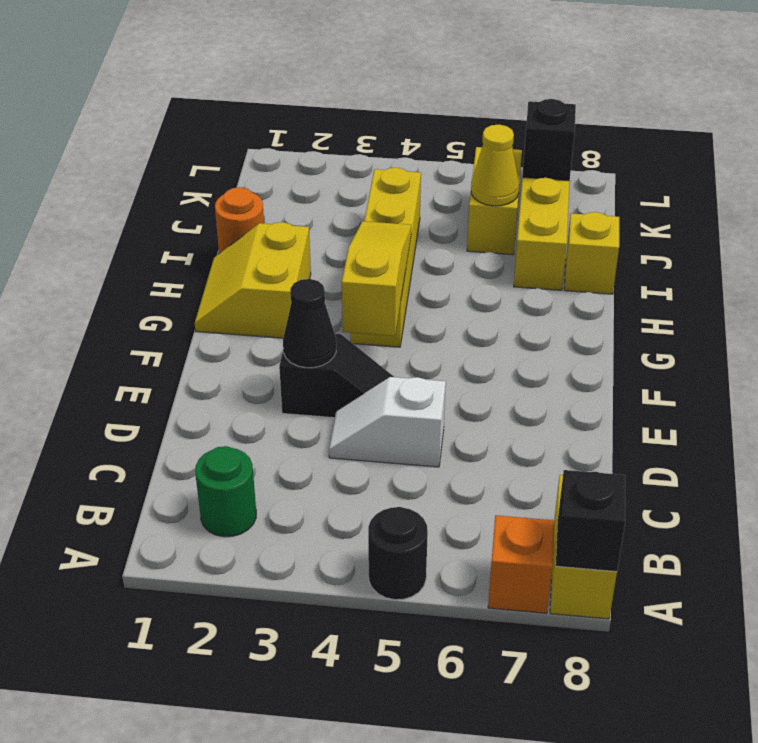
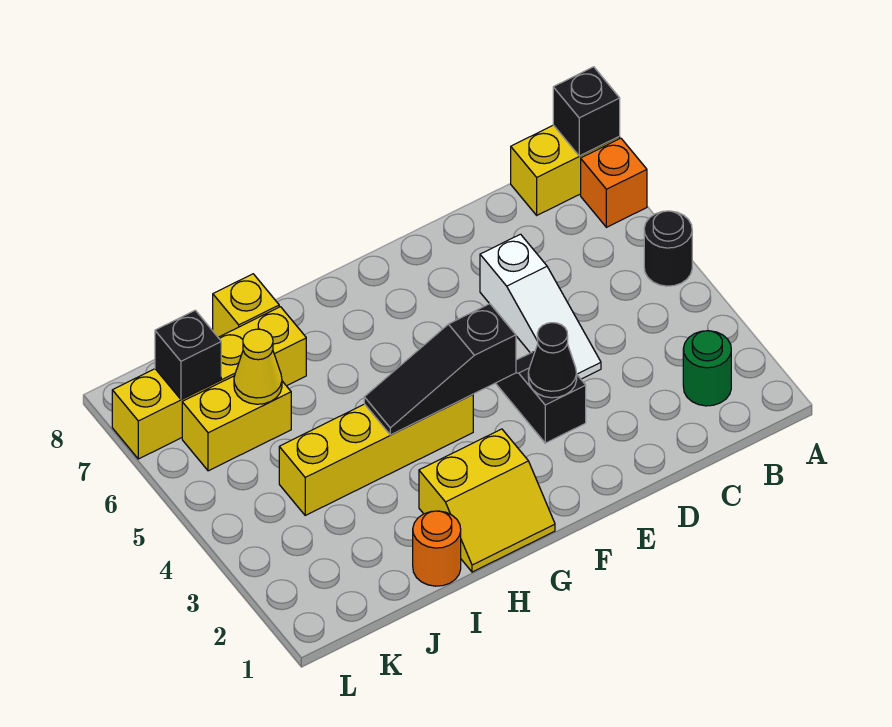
white 1x2 slope [329,377,446,467] -> white 1x3 slope [480,234,601,379]
yellow 1x3 slope [342,221,411,336] -> black 1x3 slope [364,304,516,435]

